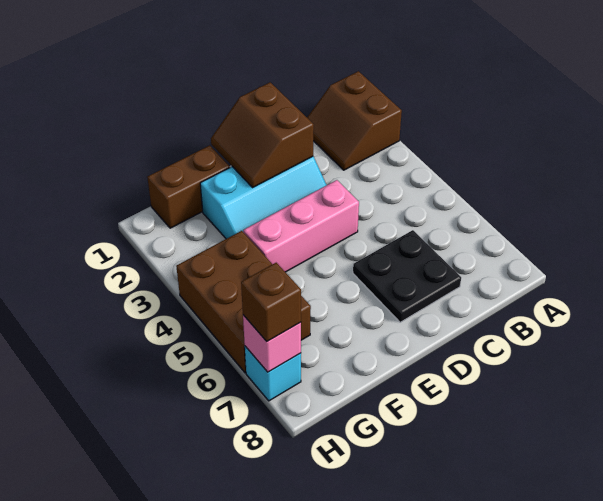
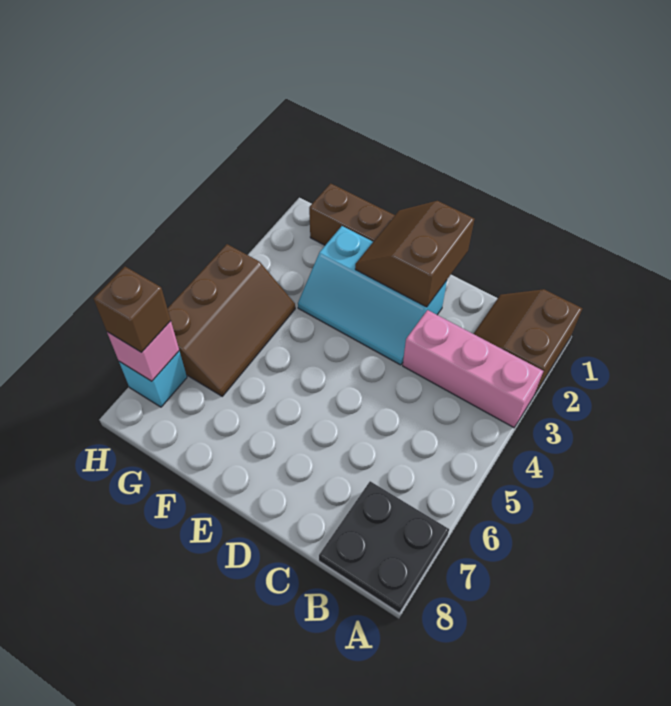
black 2x2 plate [353,230,461,322] -> black 2x2 plate moved to [319,481,449,613]
pink 1x3 brick [243,180,359,272] -> pink 1x3 brick moved to [403,310,543,427]
brown 2x3 brick [176,231,311,373] -> brown 2x3 slope [167,244,295,396]

